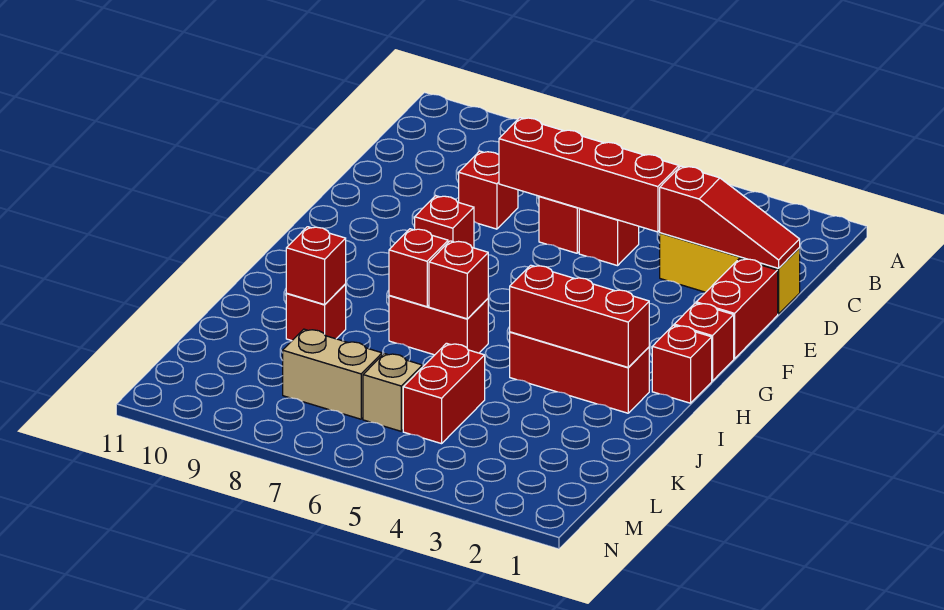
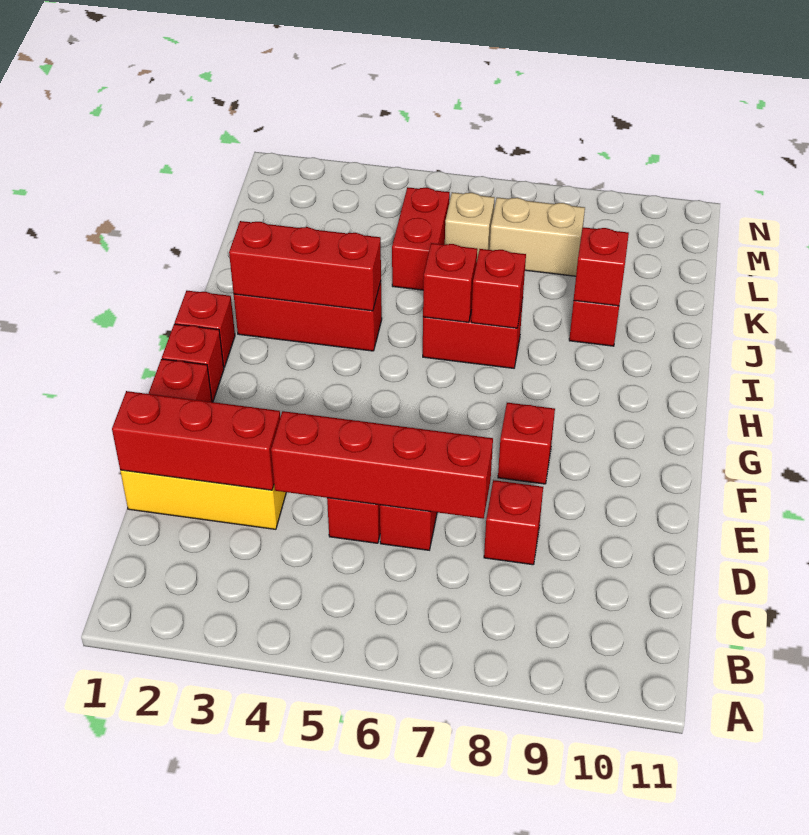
red 1x3 slope [660,166,800,268] -> red 1x3 brick [112,391,280,490]

